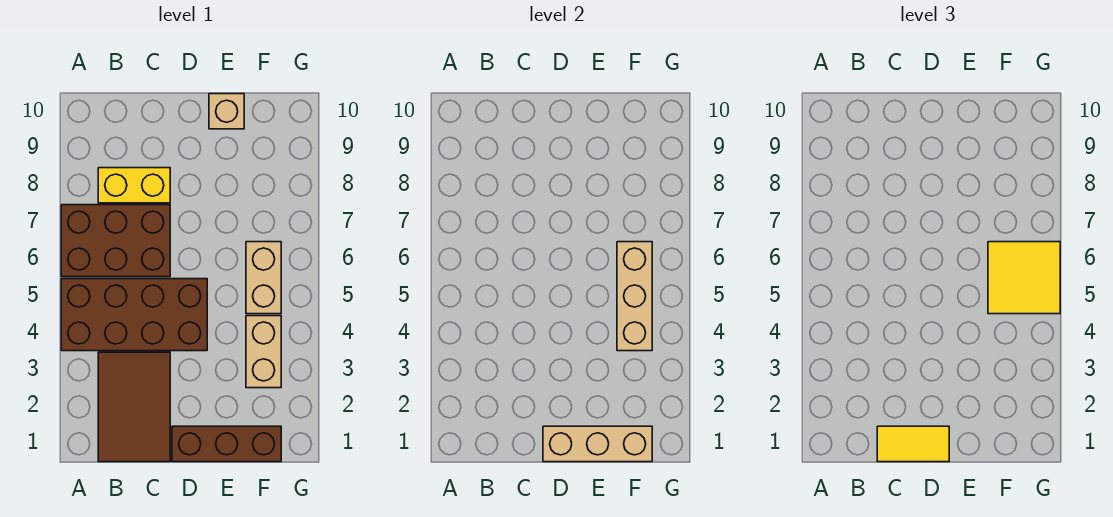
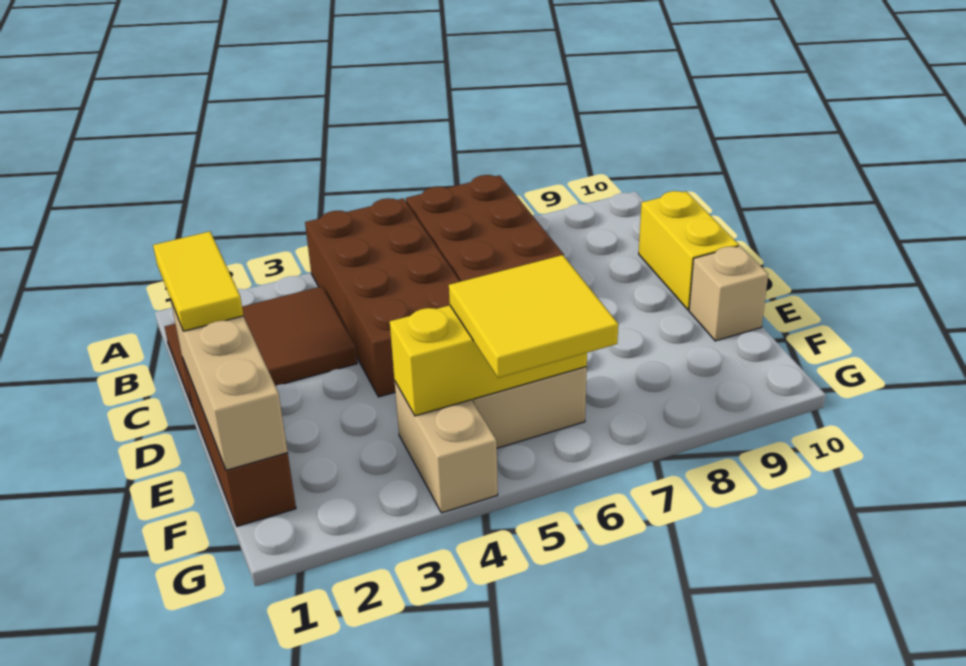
yellow 1x2 brick [98,168,170,203] -> yellow 1x2 brick moved to [639,191,739,310]
tan 1x2 brick [246,316,281,388] -> tan 1x2 brick turned to [395,382,498,513]
tan 1x3 brick [617,242,652,351] -> yellow 1x3 brick [390,305,587,416]

